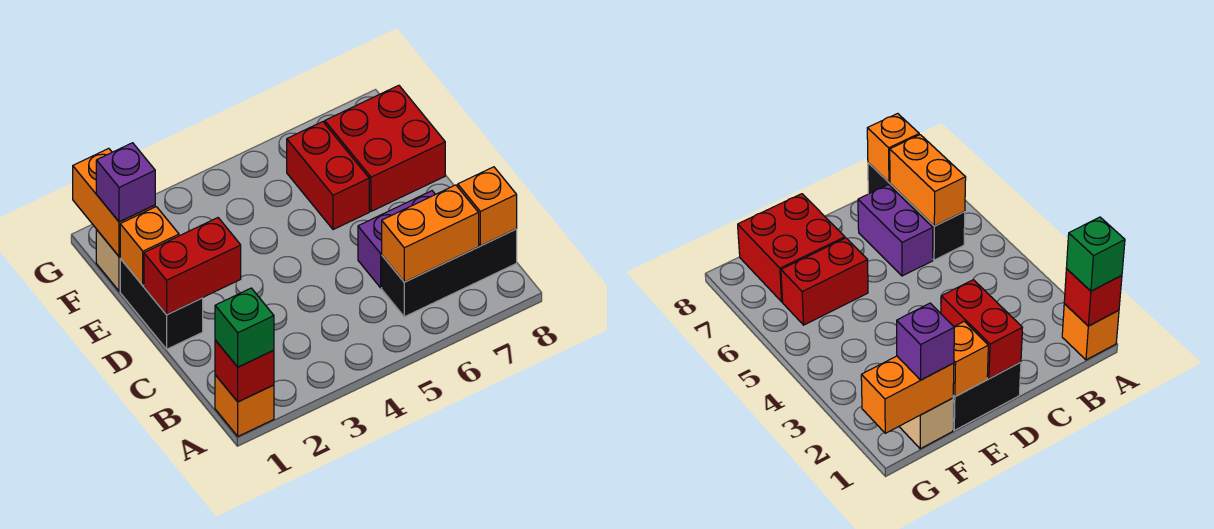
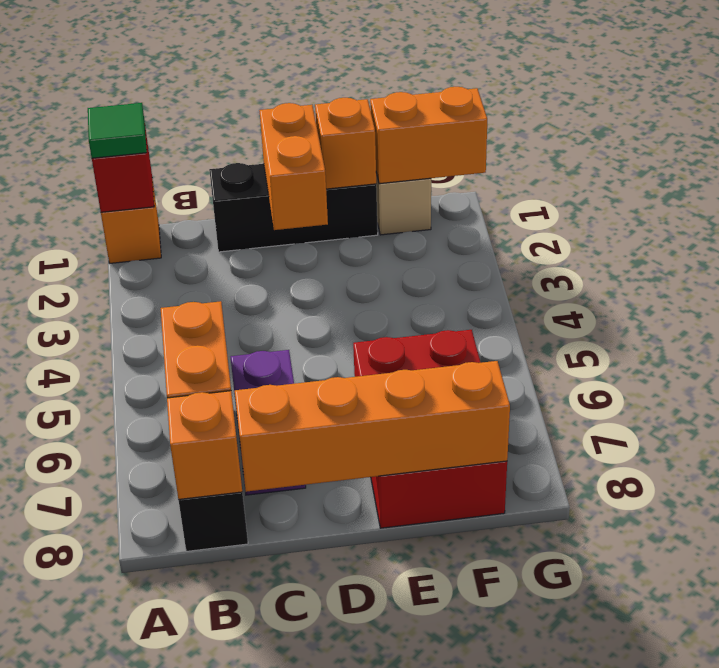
green 1x1 brick [215,288,274,367] -> green 1x1 tile [88,103,147,158]
none -> orange 1x4 brick [234,361,510,492]
black 1x2 brick [120,259,203,349] -> black 1x3 brick [209,163,378,252]
red 1x2 brick [144,218,241,315] -> orange 1x2 brick [259,103,328,230]
purple 1x1 brick [96,143,155,222] -> none

